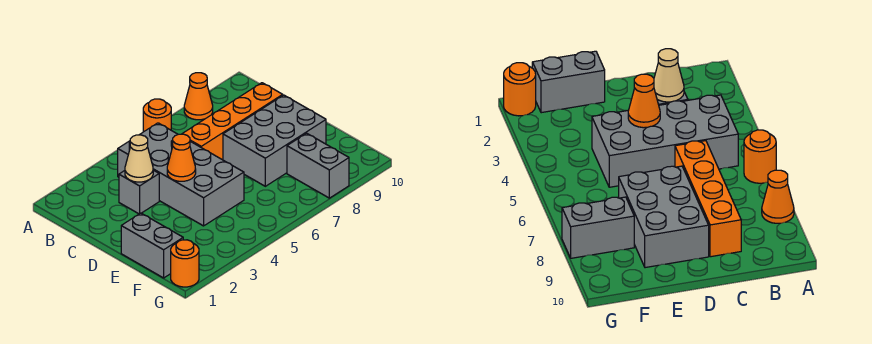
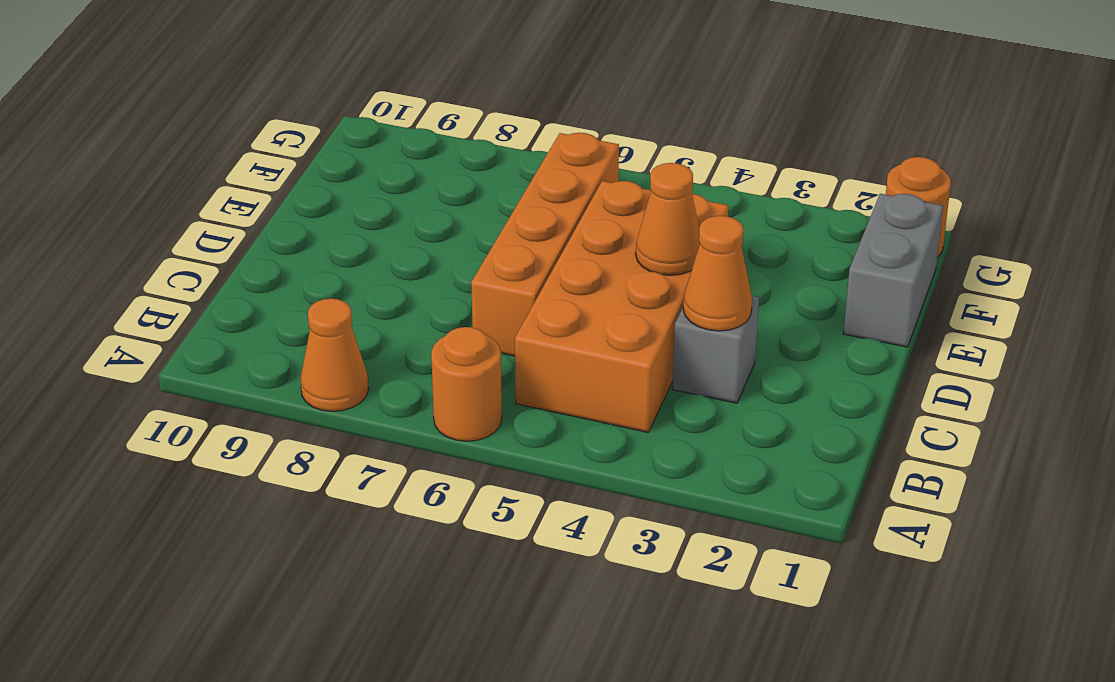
grey 2x4 brick [118,123,244,226] -> orange 2x4 brick [515,181,728,432]
tan 1x1 cone [125,135,153,182] -> orange 1x1 cone [683,216,752,331]
orange 1x4 brick [182,83,283,160] -> orange 1x4 brick turned to [471,133,619,356]
grey 2x3 brick [223,95,326,186] -> none
grey 1x2 brick [287,133,349,198] -> none

